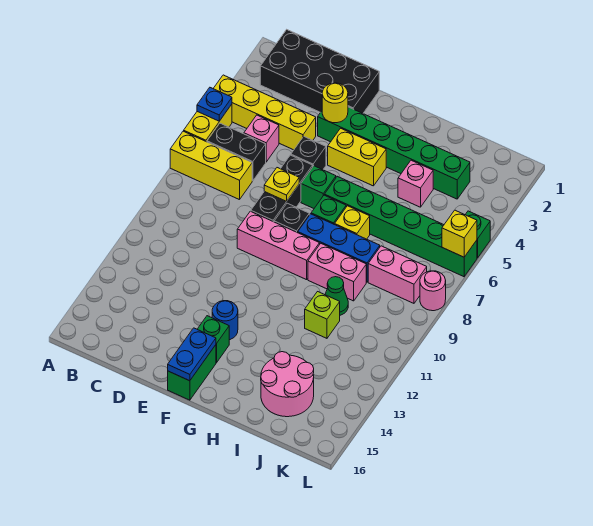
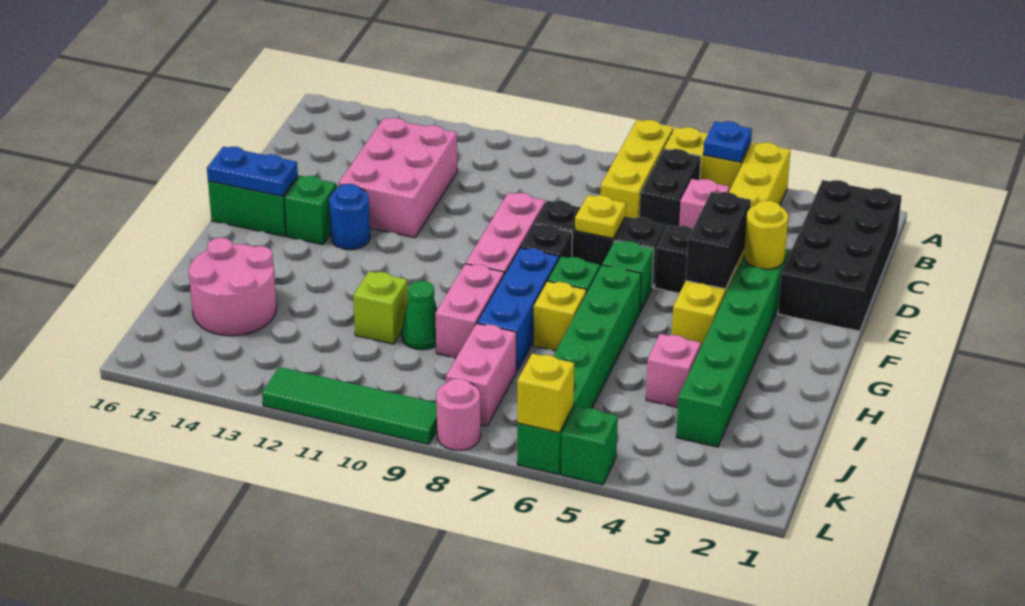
none -> pink 2x3 brick [339,118,458,238]
none -> black 1x2 brick [686,192,751,289]
none -> green 1x4 tile [262,367,437,444]

